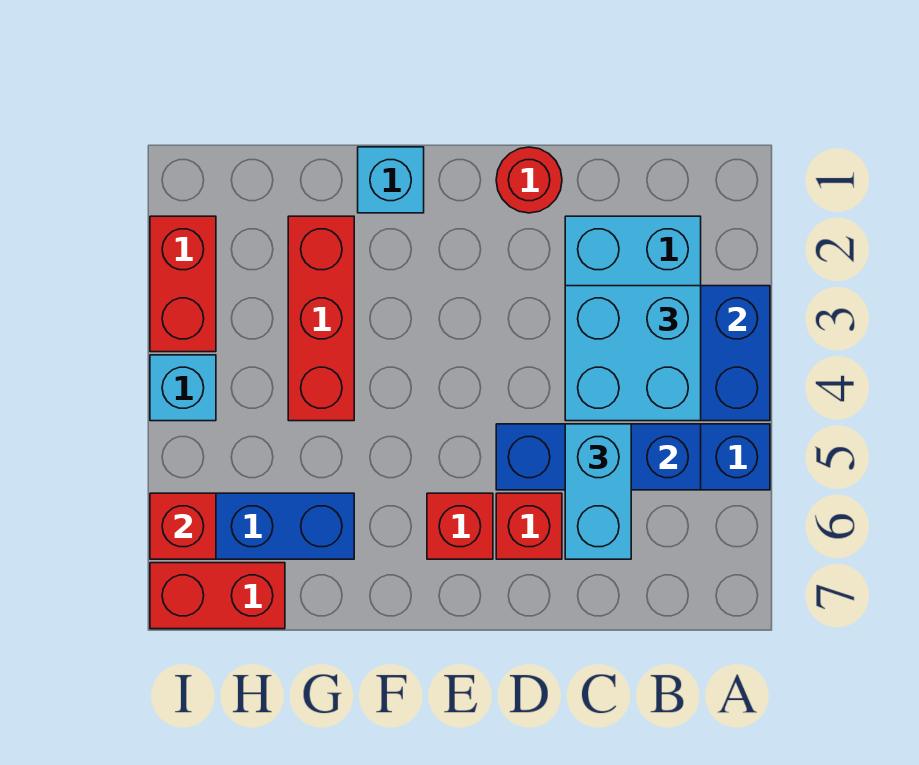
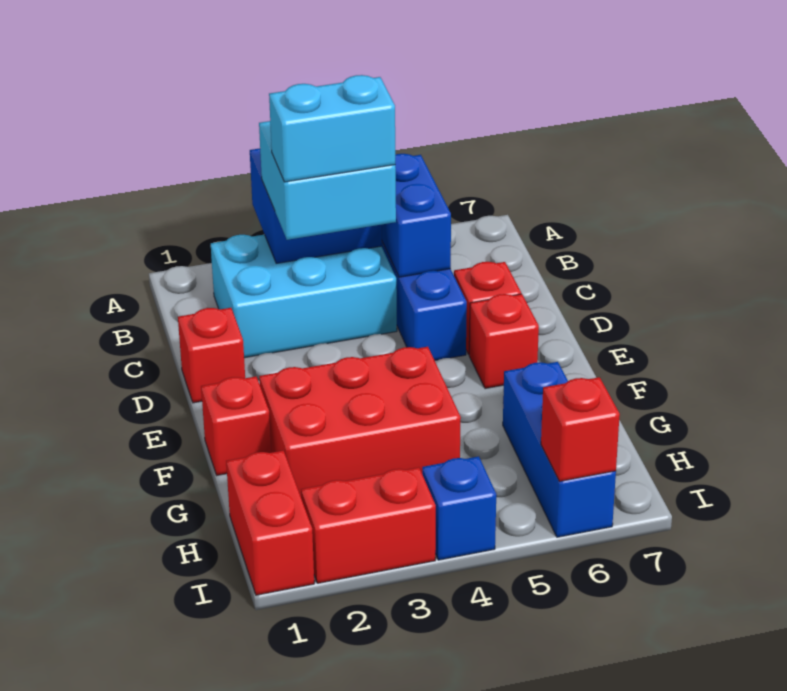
cyan 1x2 brick [565,424,631,559] -> cyan 1x2 brick moved to [269,75,395,182]
red 1x1 round brick [496,147,562,213] -> red 1x1 brick [178,308,245,403]
cyan 1x1 brick [358,147,424,213] -> red 1x1 brick [201,377,271,475]
red 1x3 brick [288,216,354,421] -> red 2x3 brick [259,347,461,496]
red 1x2 brick [150,563,285,629] -> red 1x2 brick moved to [226,450,314,595]
cyan 1x1 brick [150,355,216,421] -> blue 1x1 brick [422,456,496,560]

